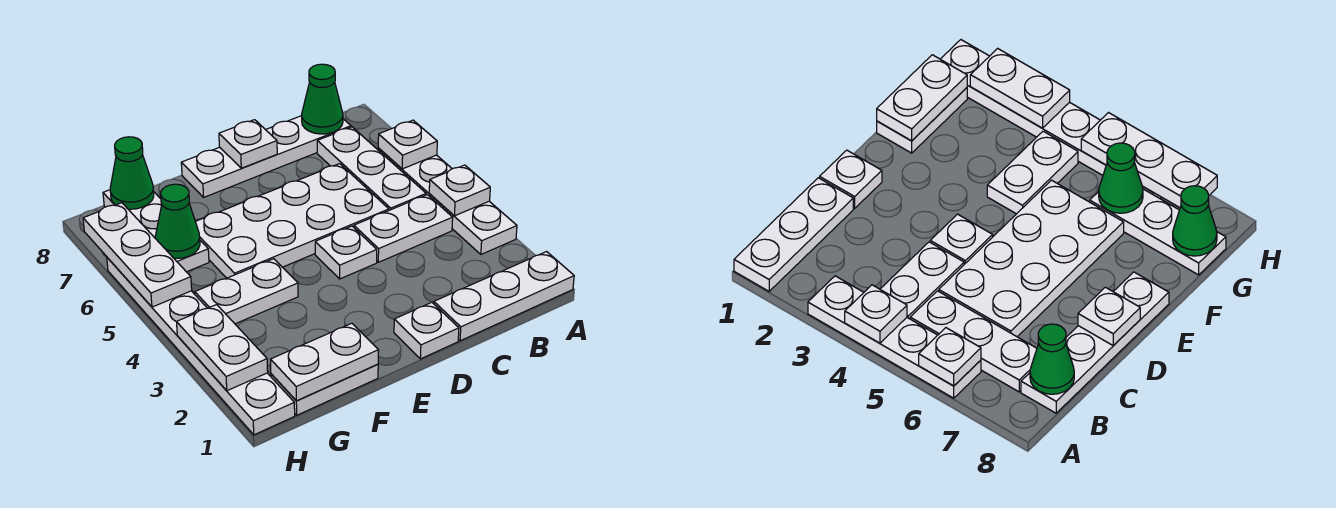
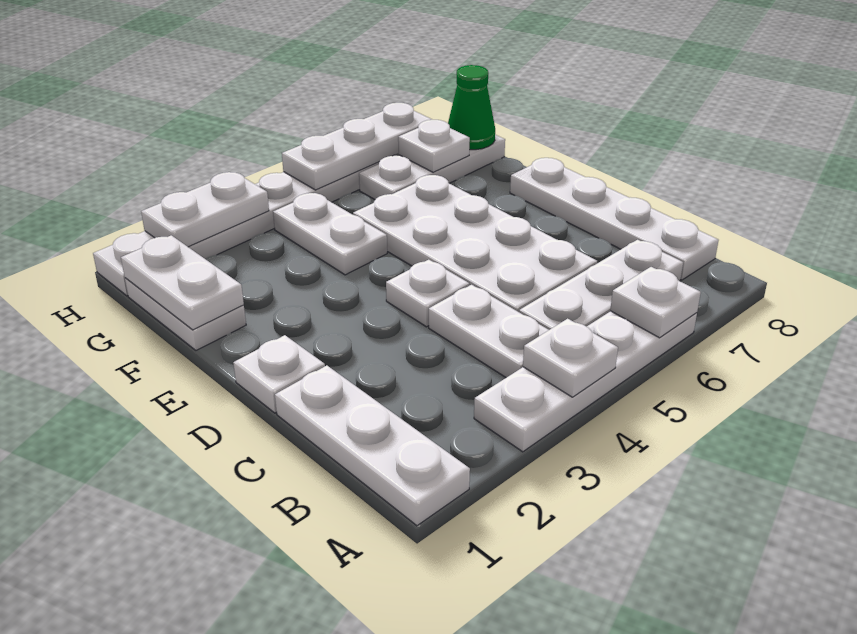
green 1x1 cone [302,64,343,134] -> none
white 1x1 plate [219,120,277,168] -> white 1x1 plate moved to [398,120,470,172]
green 1x1 cone [155,184,200,259] -> none

